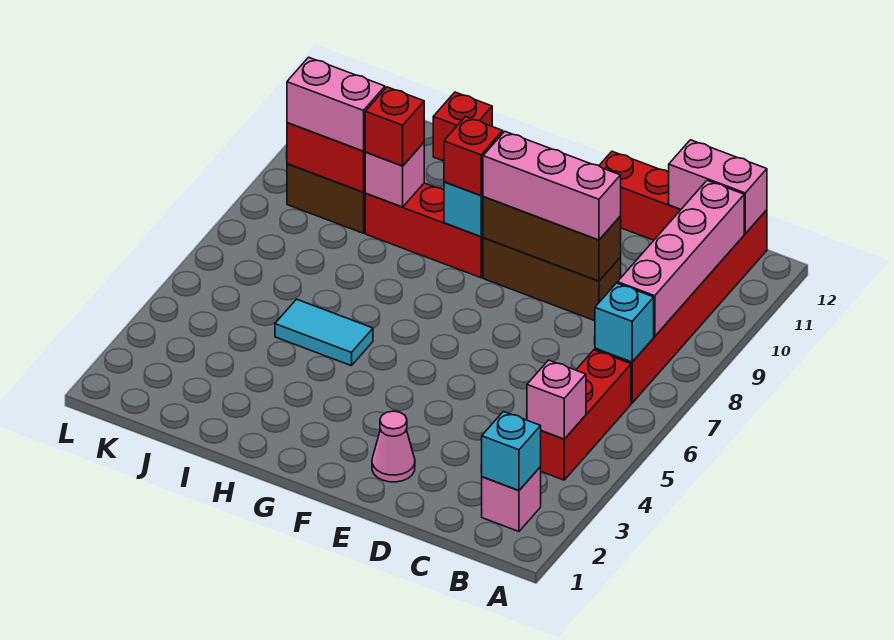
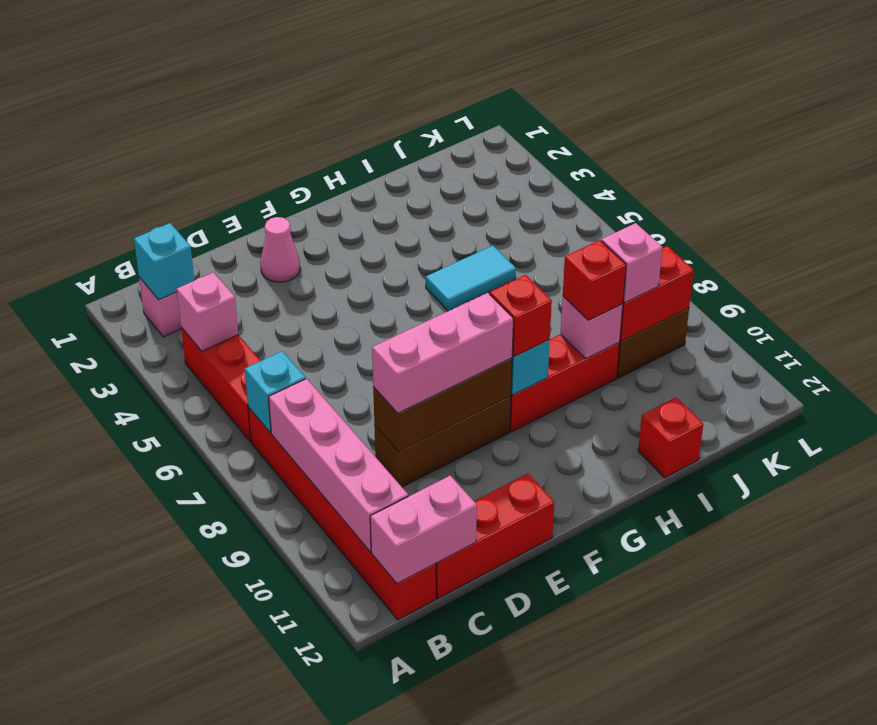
pink 1x2 brick [287,57,385,151] -> pink 1x1 brick [601,223,662,303]

